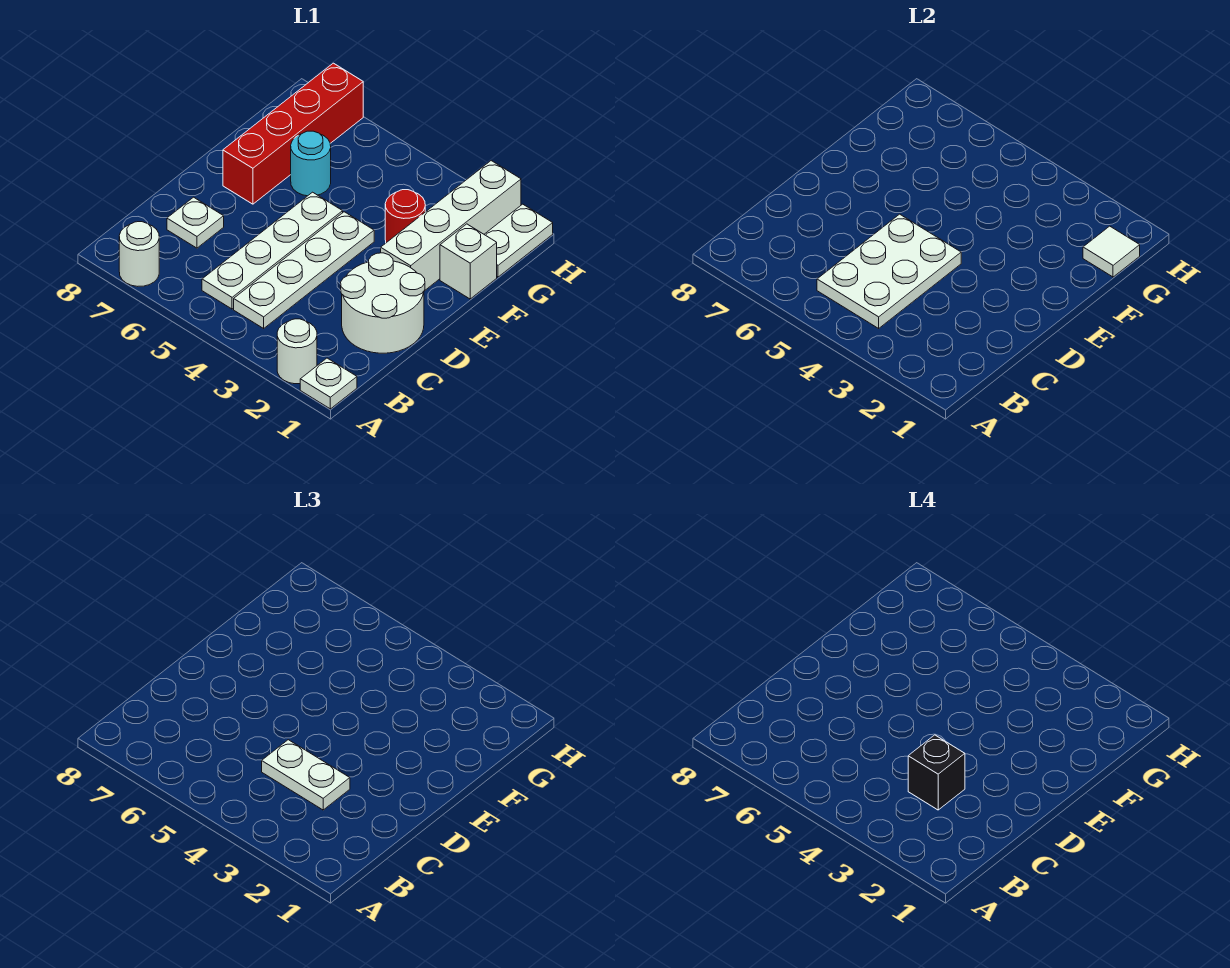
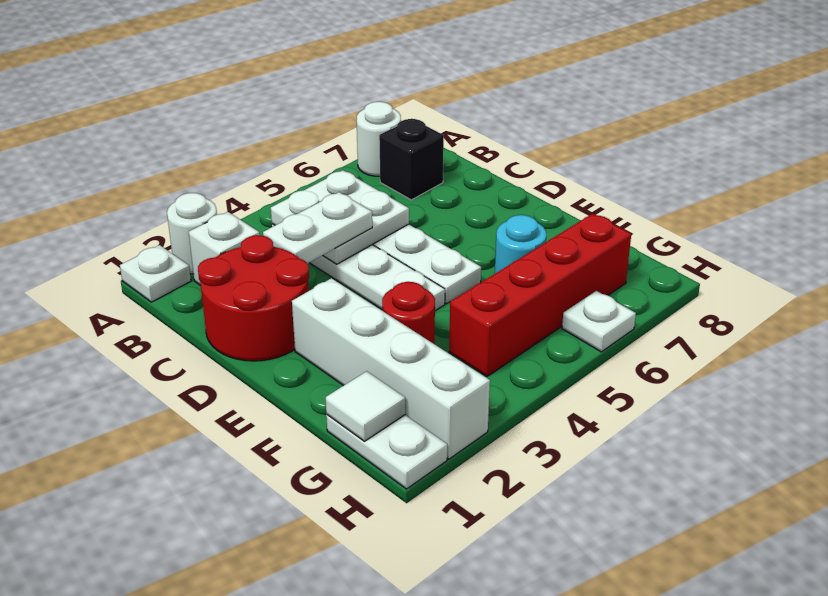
white 2x3 plate [817,214,961,328] -> white 2x2 plate [271,170,409,264]
white 2x2 round brick [341,253,425,353] -> red 2x2 round brick [198,235,309,361]
black 1x1 brick [908,735,965,810] -> black 1x1 brick moved to [379,119,444,200]
white 1x1 plate [167,197,224,248] -> white 1x1 plate moved to [562,291,636,352]
red 1x4 brick [223,63,363,204] -> red 1x4 brick turned to [449,214,631,376]
white 1x1 brick [440,224,497,299] -> white 1x1 brick moved to [189,212,260,286]

